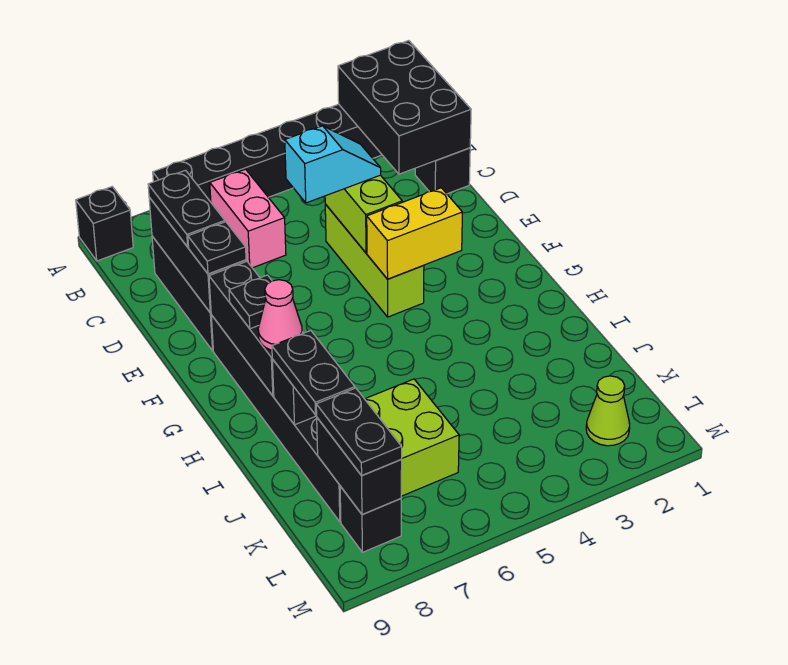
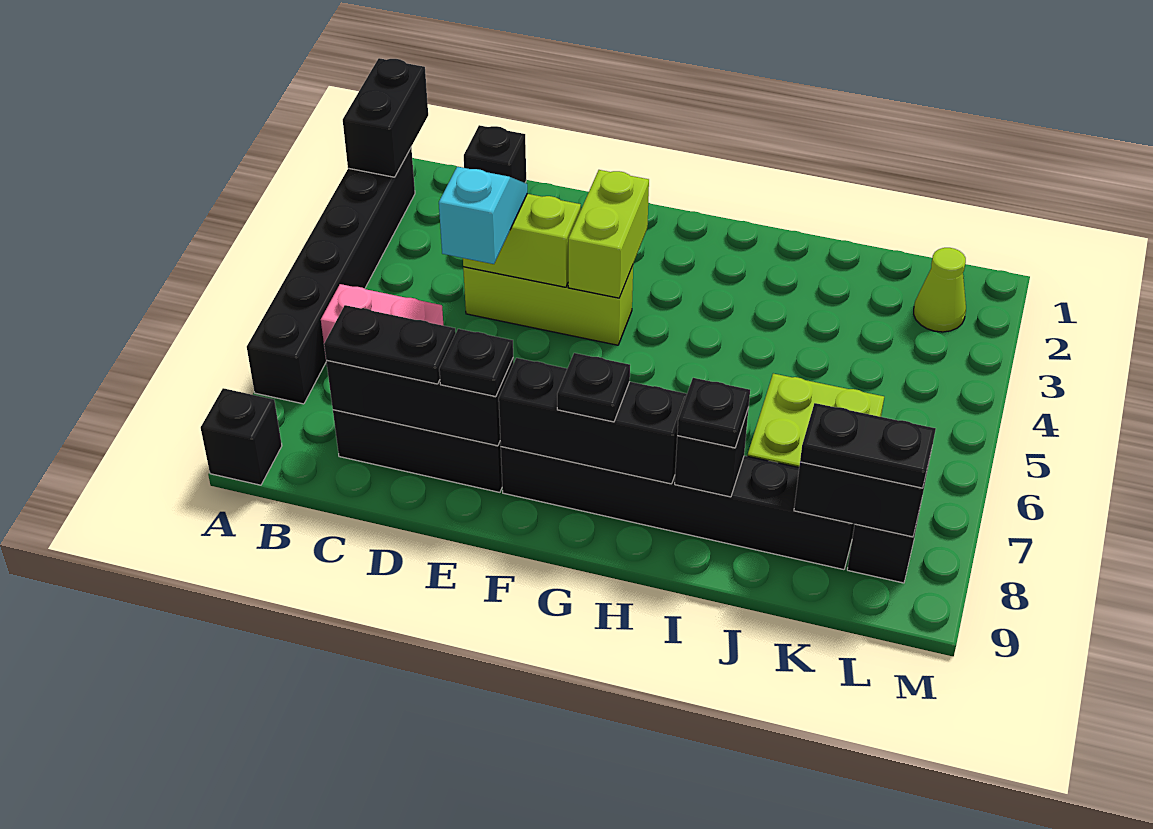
black 2x3 brick [338,41,471,174] -> black 1x2 brick [343,58,428,177]
yellow 1x2 brick [367,188,462,279] -> lime 1x2 brick [568,170,649,298]
pink 1x1 cone [258,280,302,350] -> none
black 1x2 plate [272,331,355,415] -> black 1x1 plate [677,378,750,448]

